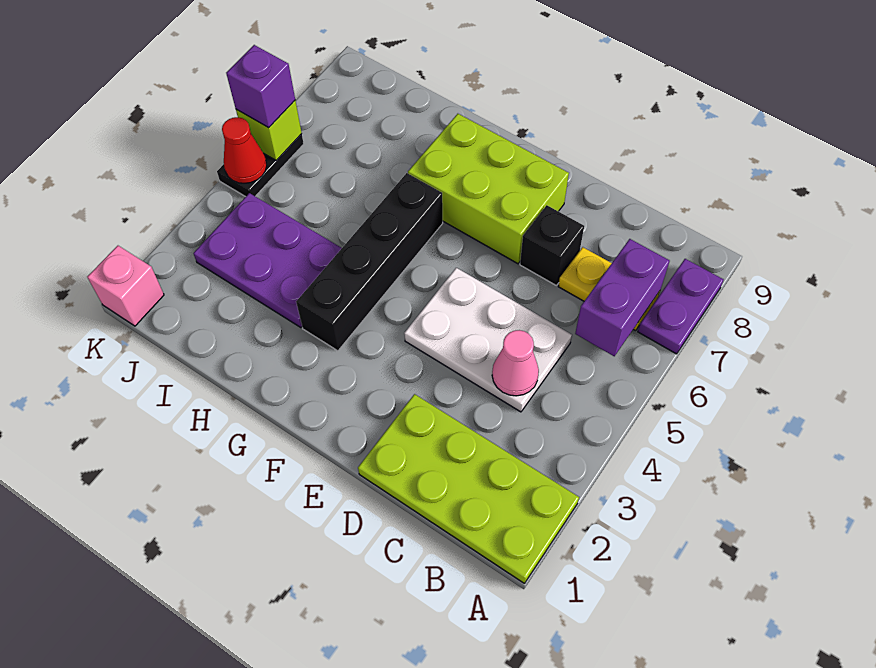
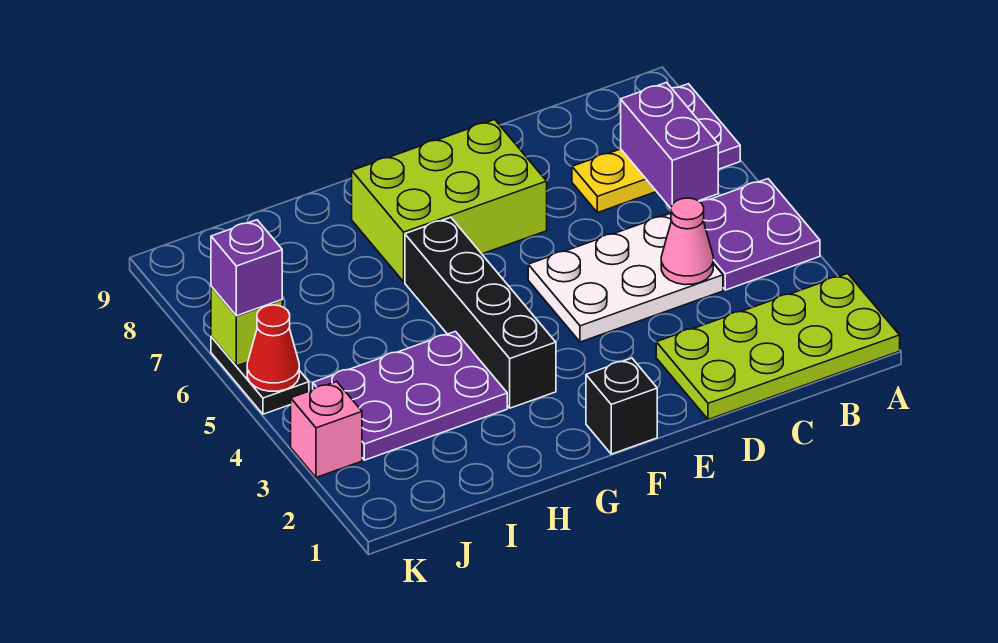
none -> purple 2x2 plate [700,179,820,290]
black 1x1 brick [520,205,584,285] -> black 1x1 brick moved to [586,358,657,454]
pink 1x1 brick [87,246,164,326] -> pink 1x1 brick moved to [291,382,362,477]

